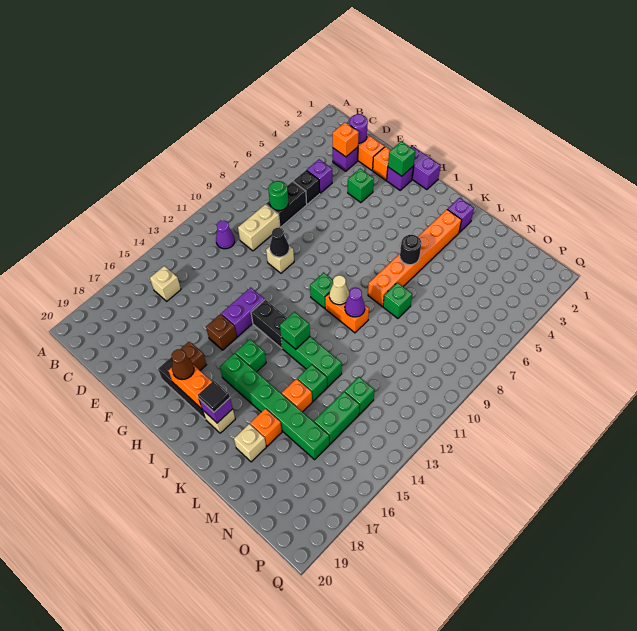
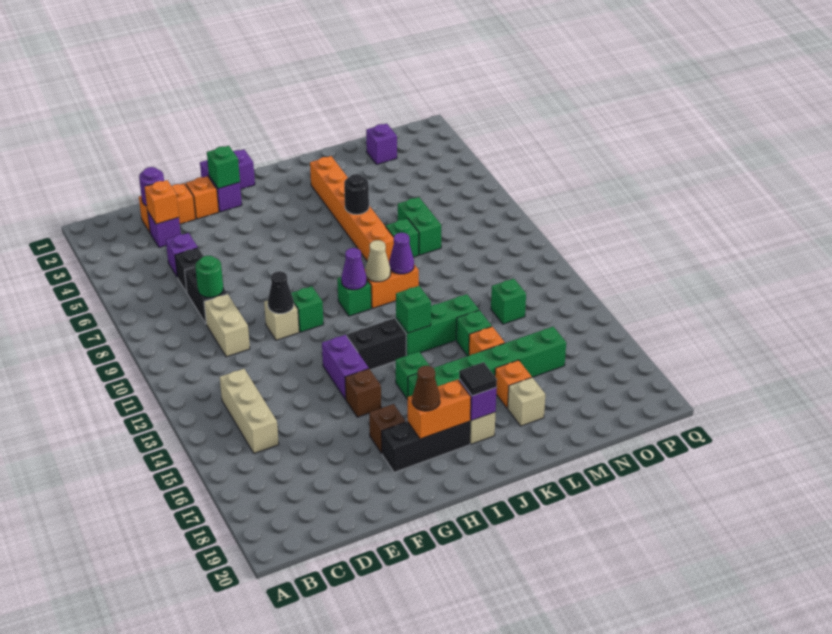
purple 1x1 cone [216,220,235,249] -> purple 1x1 cone moved to [341,248,367,290]
tan 1x1 brick [150,266,181,301] -> tan 1x3 brick [220,369,279,453]
green 1x1 brick [348,169,374,203] -> green 1x1 brick moved to [291,286,324,332]
purple 1x1 brick [447,198,474,232] -> purple 1x1 brick moved to [366,123,397,165]
green 1x2 brick [314,392,360,444] -> green 1x2 brick moved to [398,197,441,255]

